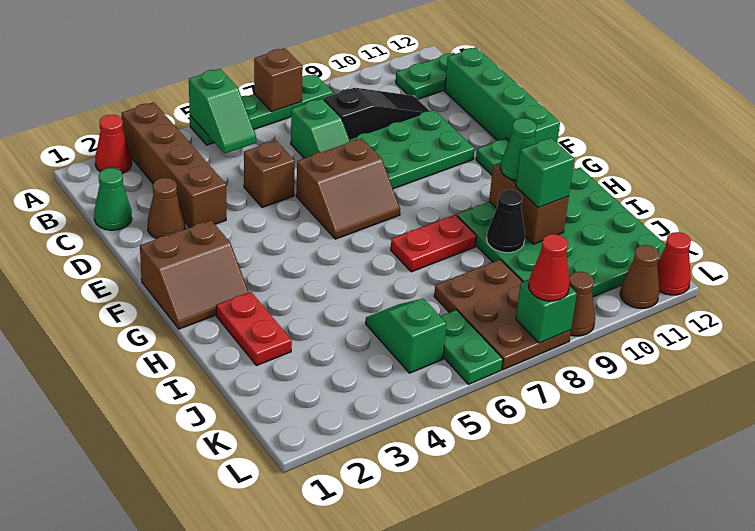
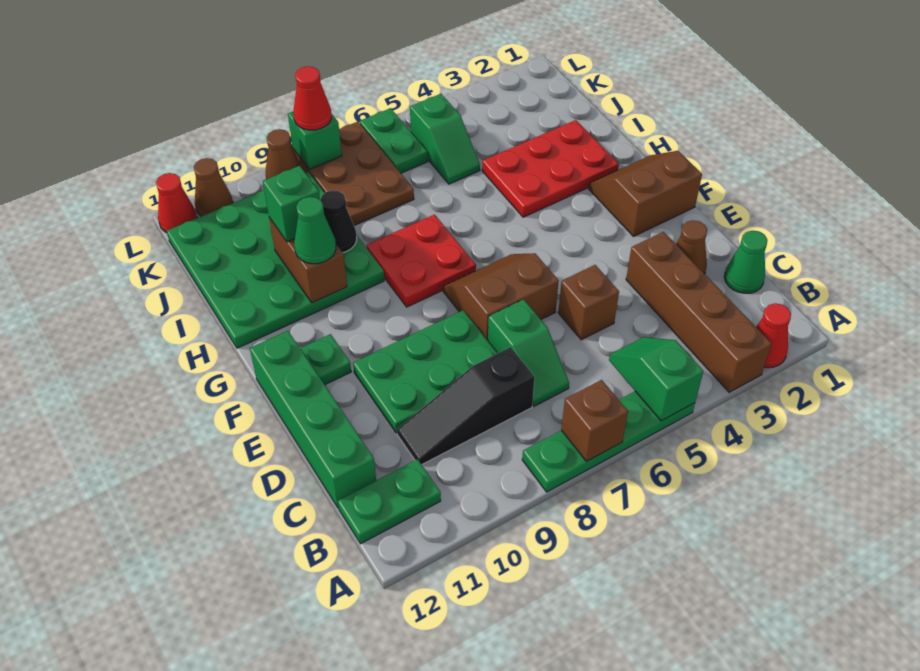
green 1x2 slope [291,99,350,158] -> green 1x2 slope turned to [488,299,569,406]
red 1x2 plate [216,292,292,366] -> red 2x3 plate [482,120,619,217]
red 1x2 plate [391,215,477,272] -> red 2x2 plate [366,215,476,307]

